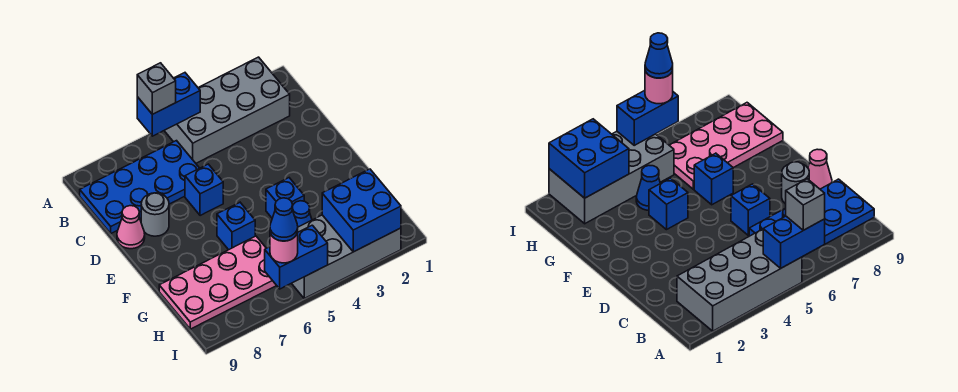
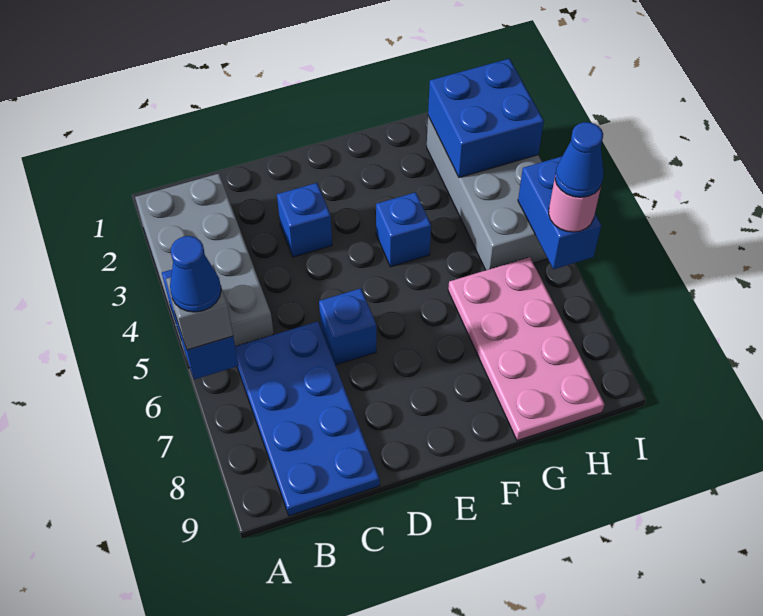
grey 1x1 round brick [141,193,169,236] -> none
pink 1x1 cone [117,206,145,249] -> none
blue 1x1 brick [217,202,255,250] -> blue 1x1 brick moved to [277,183,332,257]
blue 1x1 cone [292,201,312,227] -> blue 1x1 cone moved to [170,236,221,312]

